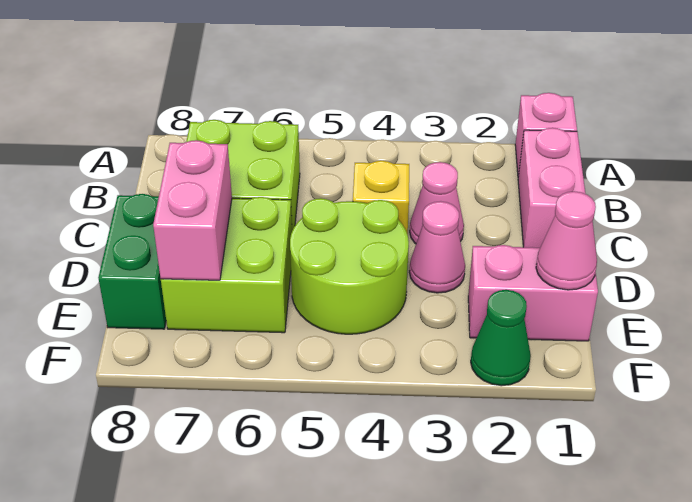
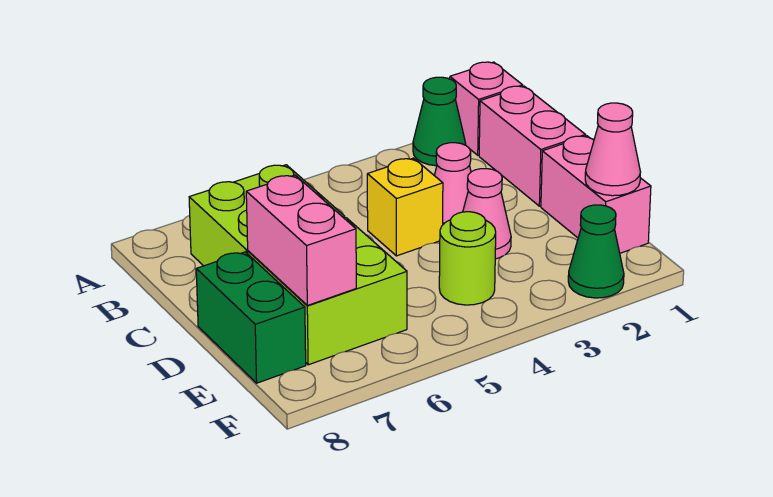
none -> green 1x1 cone [413,77,466,166]
lime 2x2 round brick [290,198,409,334] -> lime 1x1 round brick [439,212,496,305]
pink 1x2 brick [468,245,598,341] -> pink 1x2 brick turned to [541,136,651,253]

